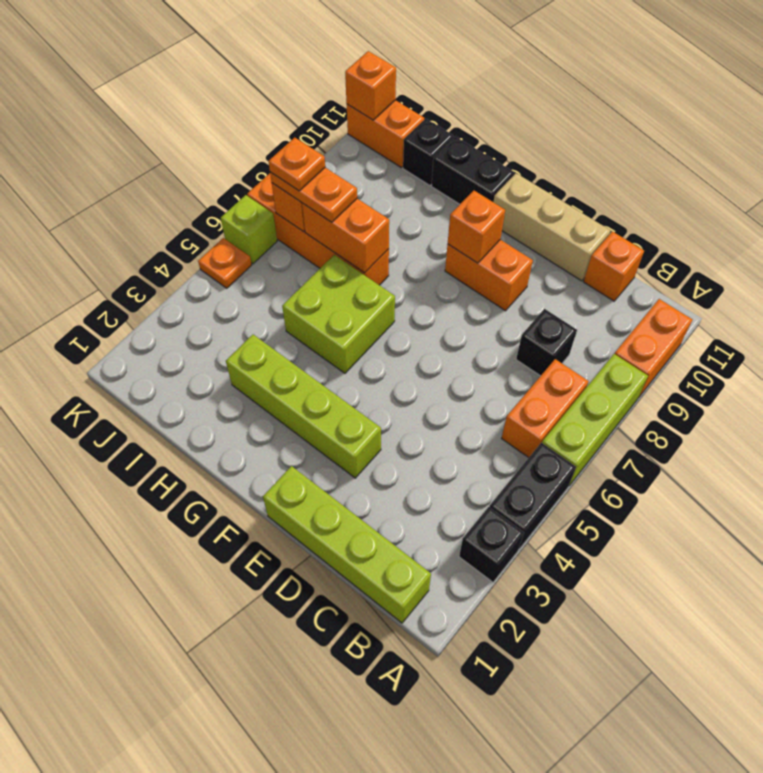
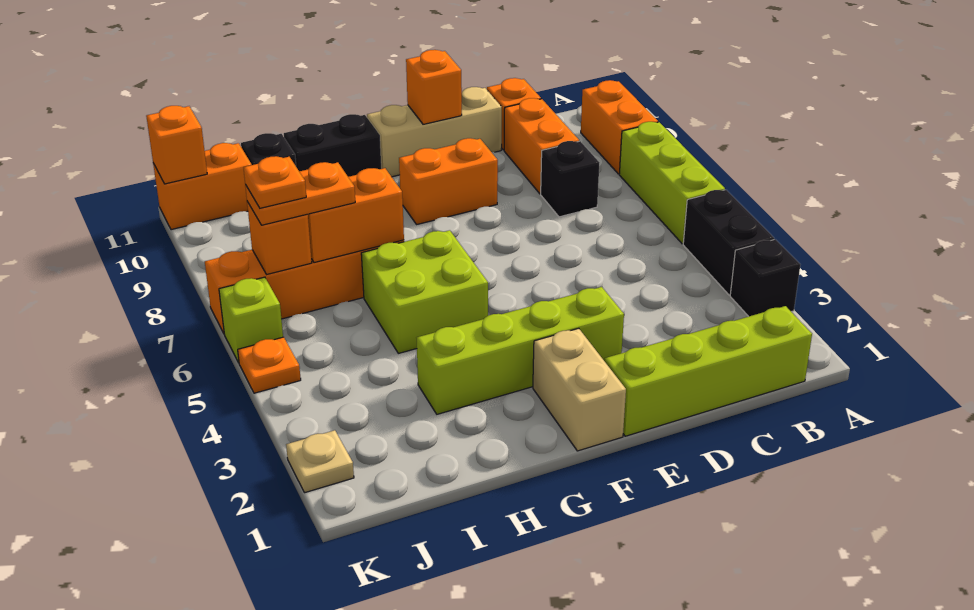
orange 1x2 brick [502,359,589,458] -> orange 1x2 brick moved to [504,98,579,194]
none -> tan 1x2 brick [533,328,626,451]
orange 1x1 brick [448,191,505,263] -> orange 1x1 brick moved to [406,50,462,124]
none -> tan 1x1 plate [286,430,354,493]

